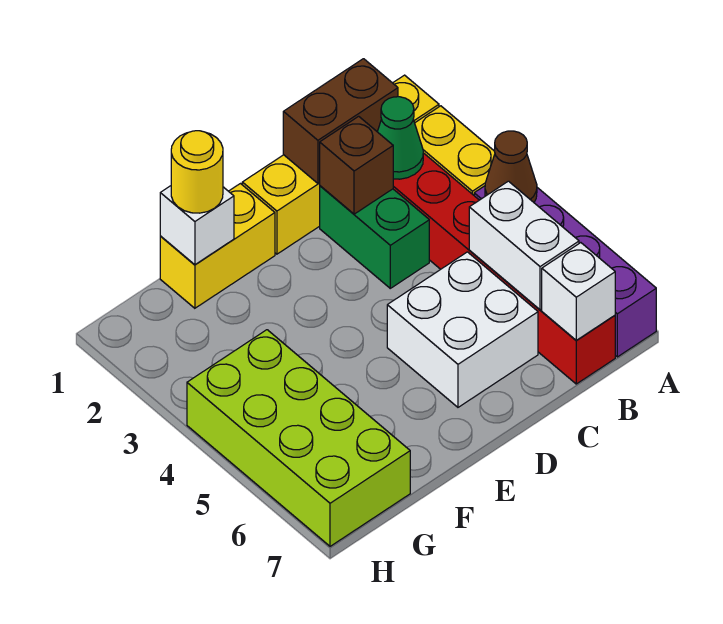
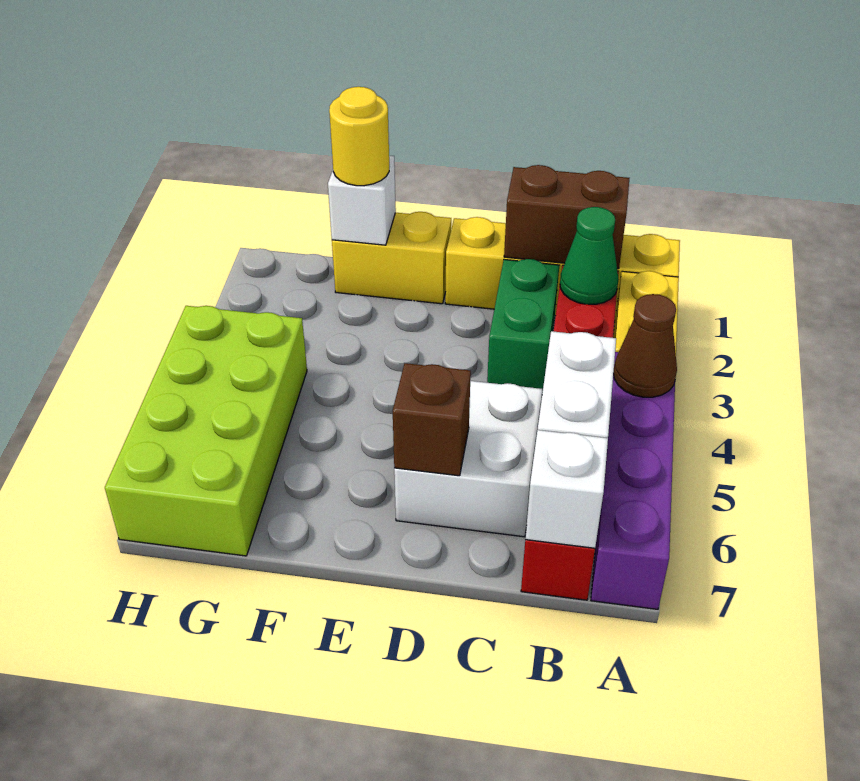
brown 1x1 brick [320,116,393,214] -> brown 1x1 brick moved to [393,363,471,476]

